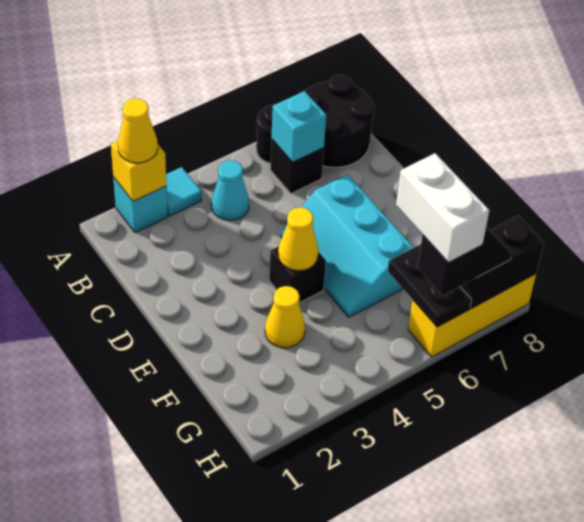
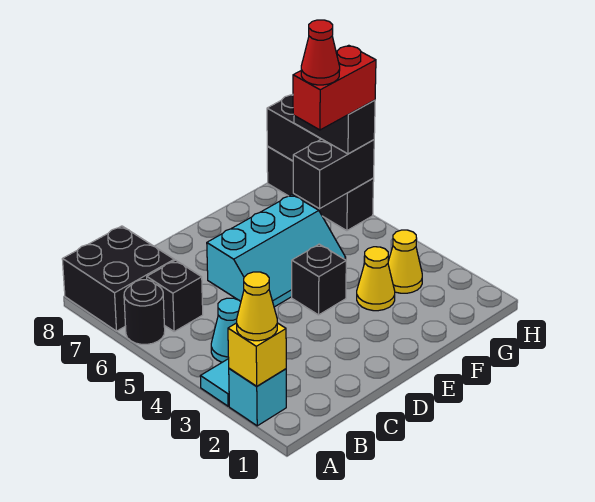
black 2x2 round brick [300,75,375,167] -> black 2x2 brick [62,226,174,331]
cyan 1x1 brick [272,91,326,162] -> none
yellow 1x1 cone [278,207,319,271] -> yellow 1x1 cone moved to [388,230,422,293]
black 1x2 plate [388,244,471,327] -> black 1x2 brick [293,139,374,209]
white 1x2 brick [396,153,489,263] -> red 1x2 brick [293,45,376,130]
none -> red 1x1 cone [301,20,340,85]
yellow 1x3 brick [408,274,536,357] -> black 1x3 brick [267,147,374,231]

